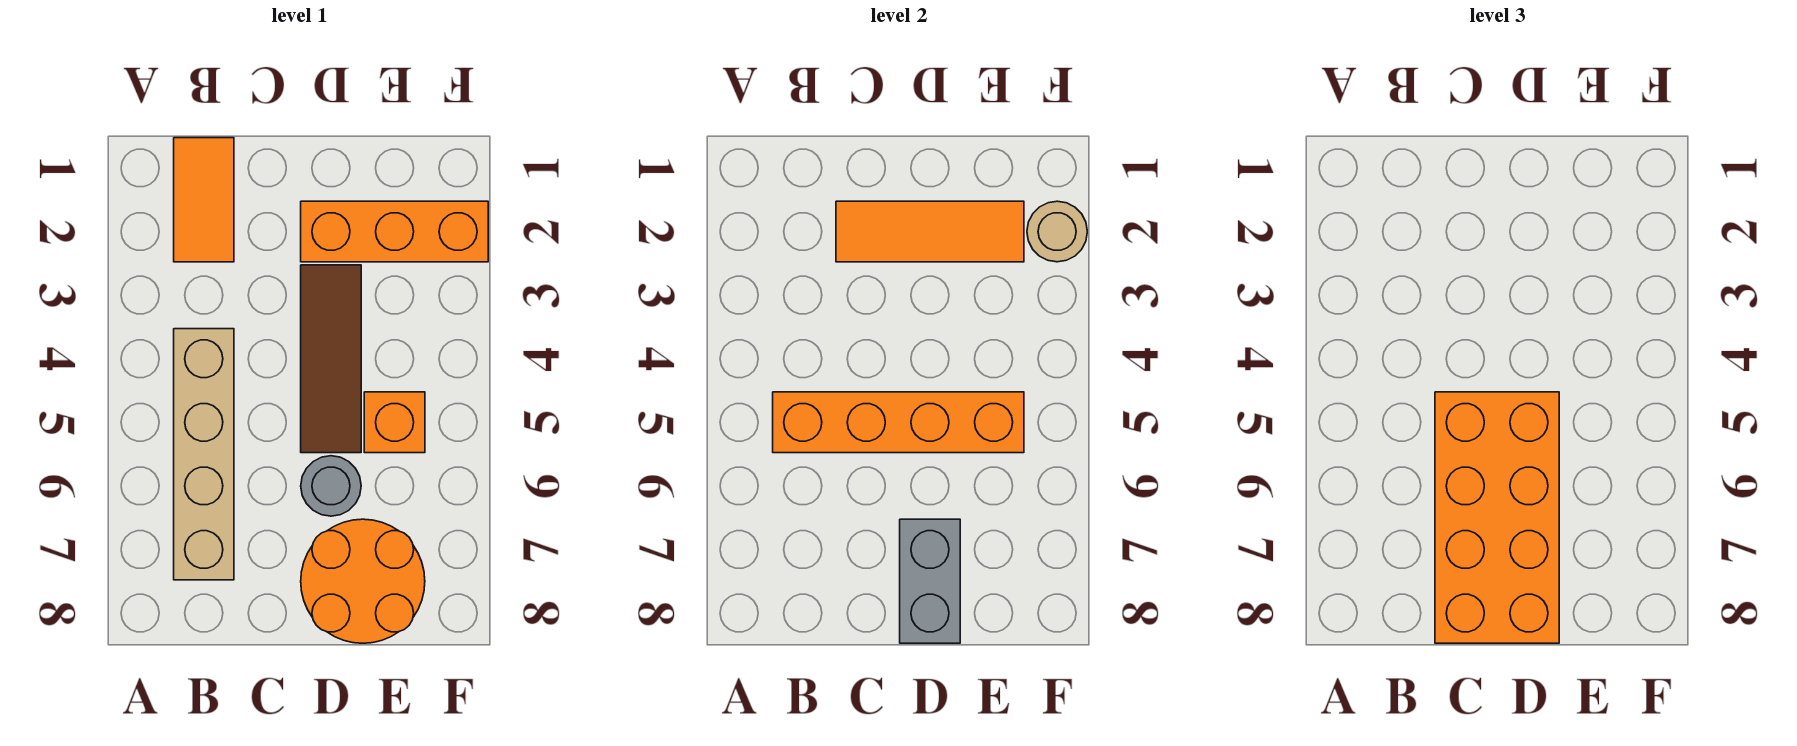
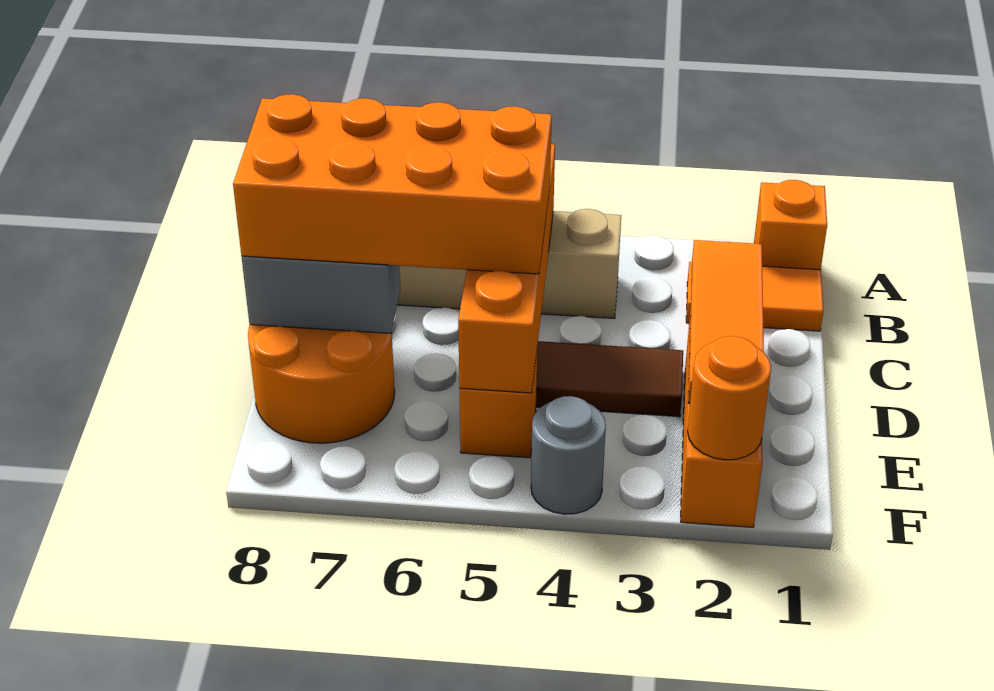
none -> orange 1x1 brick [754,180,827,270]
grey 1x1 round brick [301,456,361,516] -> grey 1x1 round brick moved to [531,396,606,514]
tan 1x1 round brick [1027,201,1087,262] -> orange 1x1 round brick [687,336,771,460]

